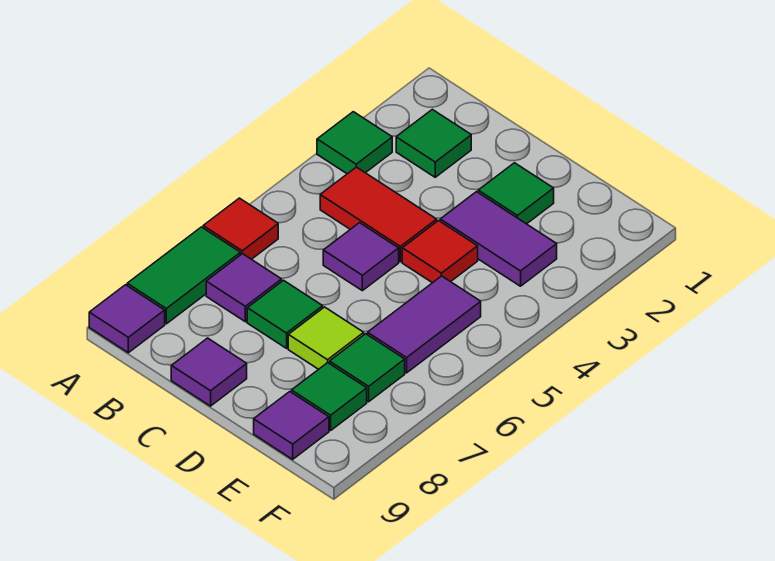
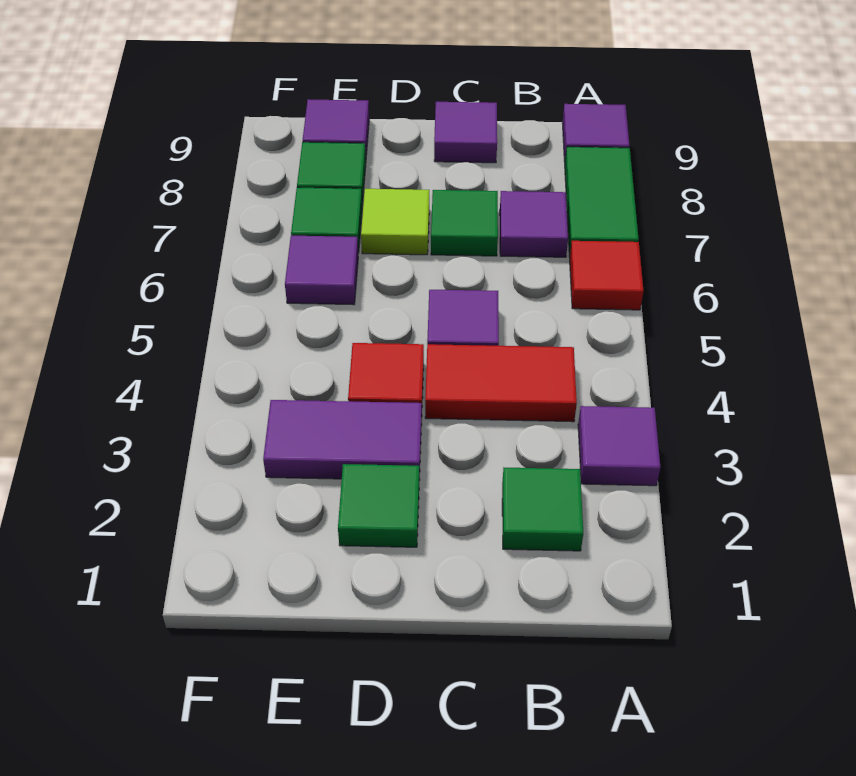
green 1x1 tile [317,112,392,174] -> purple 1x1 tile [578,406,660,486]
purple 1x2 tile [368,276,481,373] -> purple 1x1 tile [285,236,358,305]

